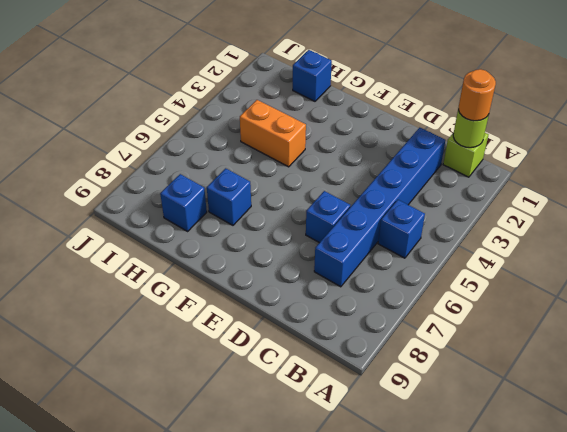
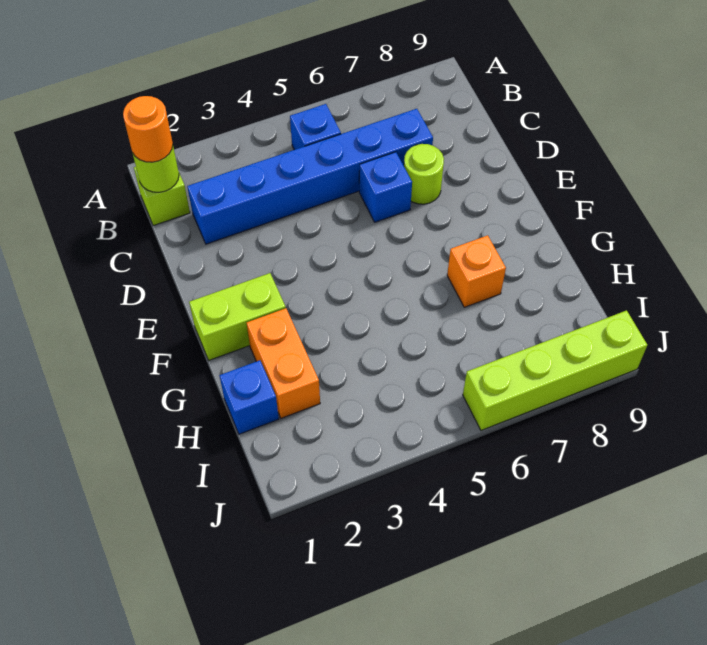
none -> lime 1x1 round brick [404,144,444,204]
none -> lime 1x2 brick [189,273,286,360]
orange 1x2 brick [240,100,306,167] -> orange 1x2 brick moved to [247,308,320,418]
blue 1x1 brick [207,168,251,225] -> orange 1x1 brick [447,235,506,307]
blue 1x1 brick [160,174,207,231] -> none
none -> lime 1x4 brick [463,310,647,430]

